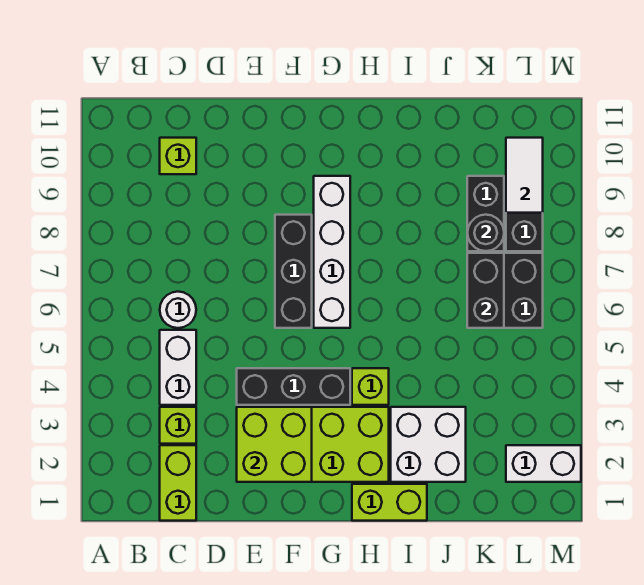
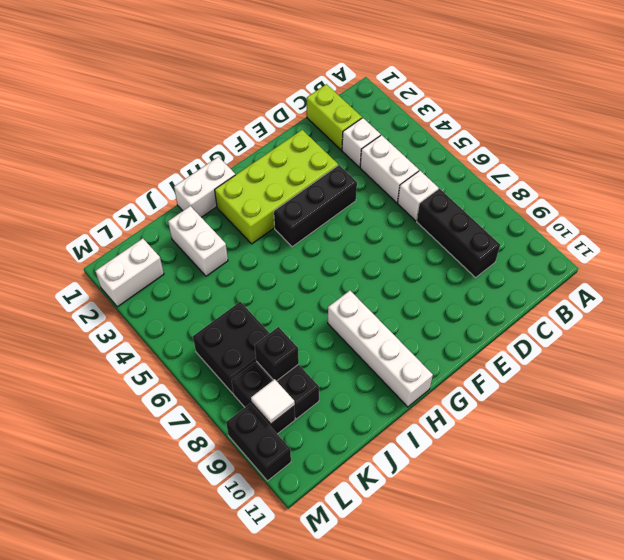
lime 1x1 brick [160,407,196,444] -> white 1x1 brick [342,118,381,167]
white 1x1 round brick [160,292,196,328] -> white 1x1 brick [398,171,439,221]
lime 1x1 brick [160,138,196,174] -> none
lime 2x2 brick [237,407,312,482] -> none
black 1x3 brick [275,215,312,328] -> black 1x3 brick moved to [417,189,500,278]
white 1x4 brick [314,176,350,328] -> white 1x4 brick moved to [328,291,433,407]
lime 1x2 brick [352,484,427,521] -> white 1x2 brick [174,157,235,217]
lime 1x1 brick [352,368,389,405] -> none
white 2x2 brick [391,407,466,482] -> white 1x2 brick [168,206,228,276]
black 1x2 brick [467,253,504,328] -> black 1x2 brick moved to [226,404,291,481]
black 1x1 round brick [467,215,504,251] -> black 1x1 brick [255,327,299,381]
white 1x2 tile [506,138,543,213] -> white 1x1 tile [251,379,295,424]

